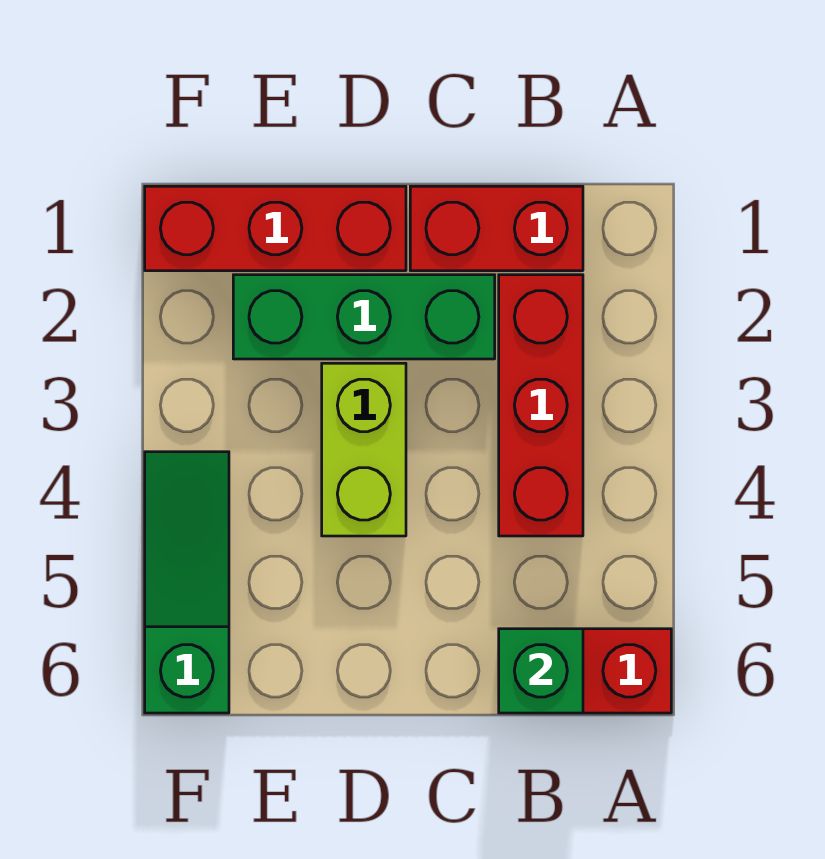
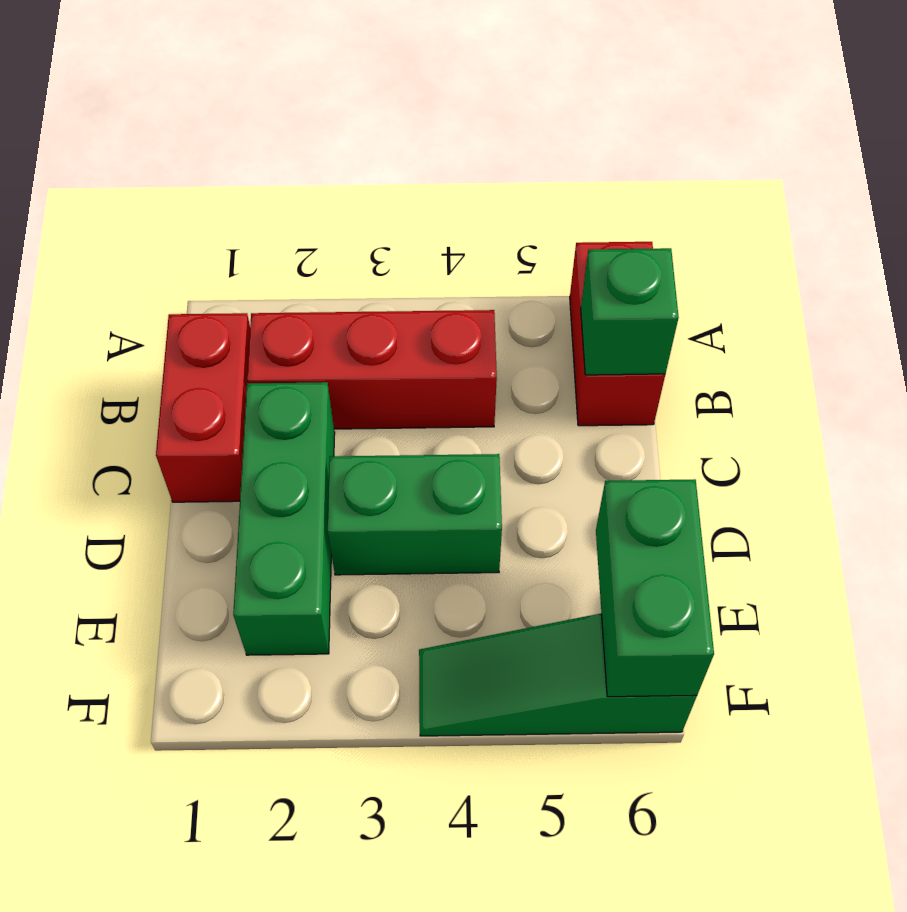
red 1x3 brick [145,186,406,271] -> none
lime 1x2 brick [322,363,406,536] -> green 1x2 brick [328,454,502,575]
none -> green 1x2 brick [596,479,714,697]

